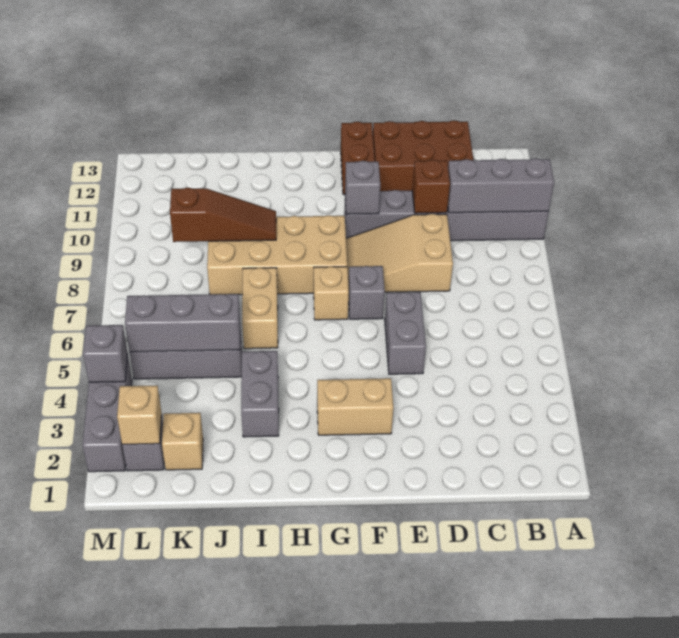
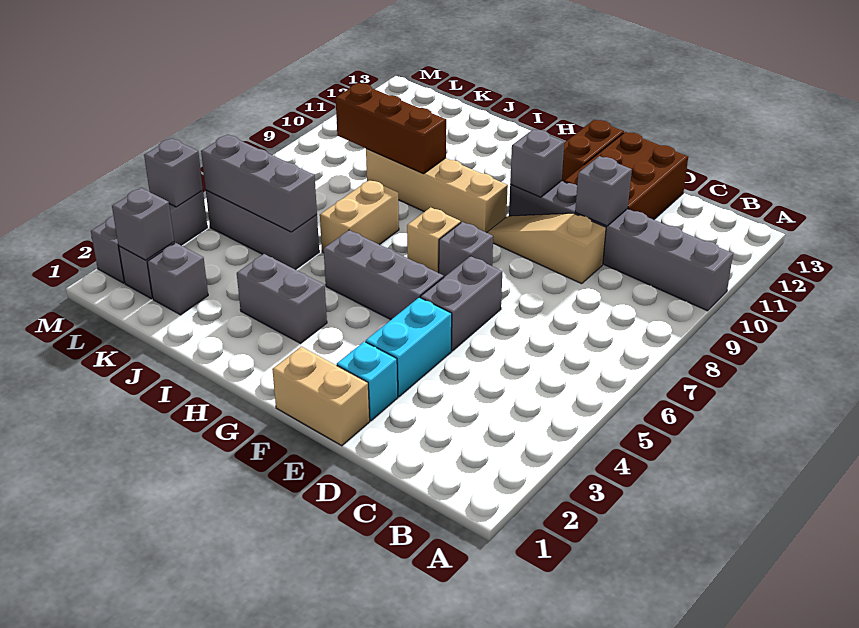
grey 1x3 brick [448,158,554,213] -> grey 1x3 brick moved to [324,230,444,320]
brown 2x3 brick [373,120,473,191] -> brown 2x3 brick turned to [564,132,688,220]
tan 2x3 slope [346,214,453,292] -> tan 1x3 slope [487,213,606,284]
brown 1x1 brick [412,160,450,213] -> grey 1x1 brick [575,156,632,226]
none -> cyan 1x1 brick [337,342,398,421]
none -> cyan 1x2 brick [366,297,452,396]
tan 1x2 brick [317,378,393,435] -> tan 1x2 brick moved to [272,347,370,446]
tan 2x4 brick [207,215,347,295] -> tan 1x4 brick [366,149,508,233]
grey 1x2 brick [241,351,279,437] -> grey 1x2 brick turned to [237,254,327,343]
brown 1x3 slope [170,188,276,242] -> brown 1x3 brick [336,83,446,174]
tan 1x1 brick [162,413,203,470] -> grey 1x1 brick [147,243,208,315]
tan 1x1 brick [117,385,162,445] -> grey 1x1 brick [112,188,174,260]

